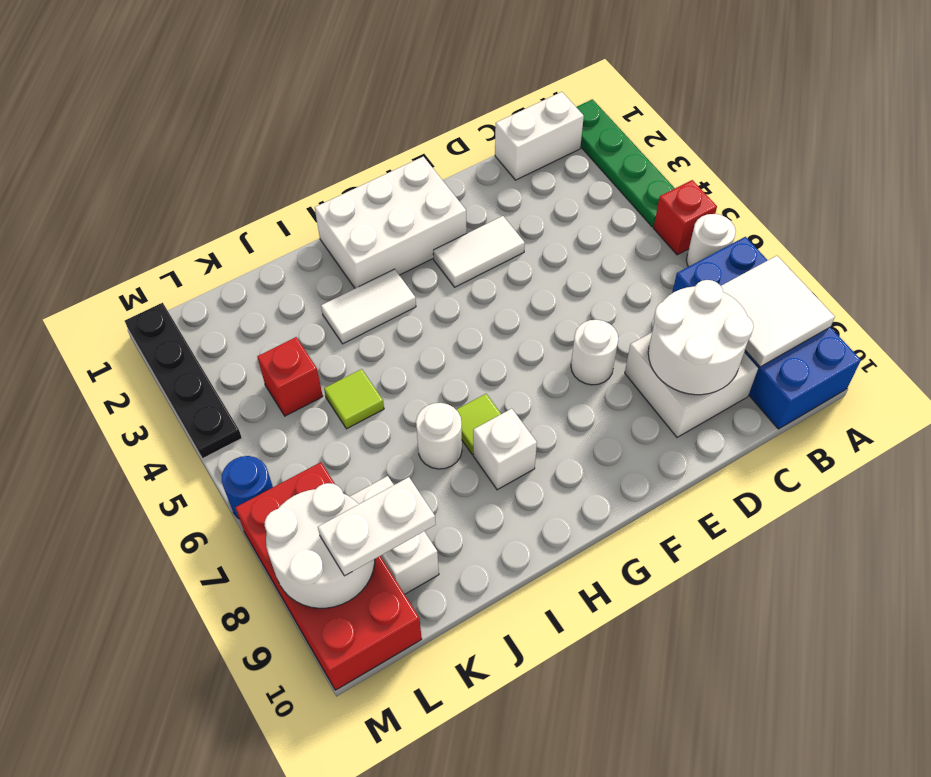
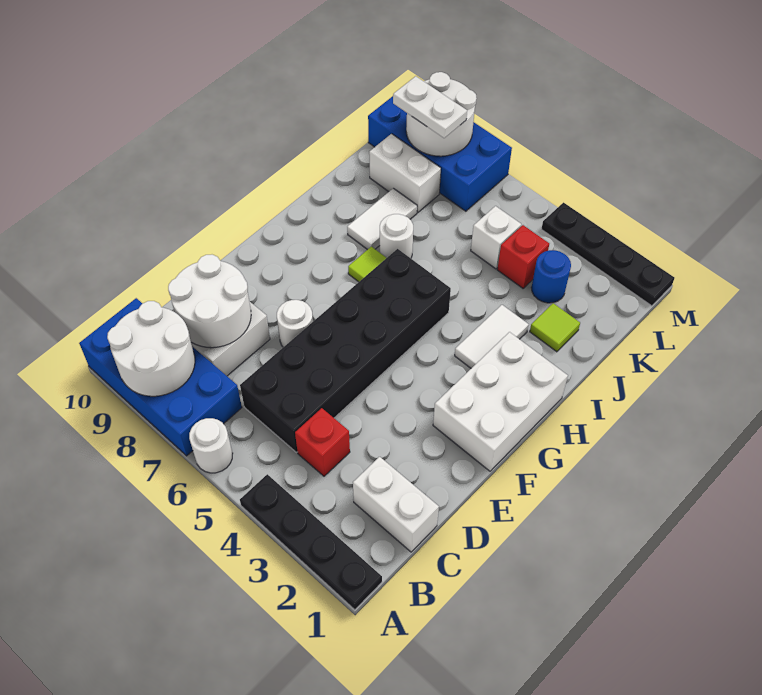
green 1x4 plate [576,99,675,227] -> black 1x4 plate [240,474,382,610]
red 1x1 brick [653,180,717,255] -> red 1x1 brick moved to [295,408,350,476]
white 2x2 tile [721,256,835,367] -> white 2x2 round brick [107,301,195,396]
white 1x2 brick [495,92,584,180] -> white 1x2 brick turned to [353,457,439,552]
none -> black 2x6 brick [240,249,451,452]
white 1x2 tile [433,216,525,287] -> white 1x2 tile moved to [347,188,417,250]
white 1x1 brick [473,409,537,490] -> white 1x1 brick moved to [471,206,521,269]
lime 1x1 tile [324,369,384,429] -> lime 1x1 tile moved to [530,303,580,352]
white 1x2 plate [318,477,436,576] -> white 1x2 plate turned to [393,76,467,138]
red 2x4 brick [235,462,422,690] -> blue 2x4 brick [368,96,512,211]
blue 1x1 round brick [222,456,273,518] -> blue 1x1 round brick moved to [531,250,571,303]

